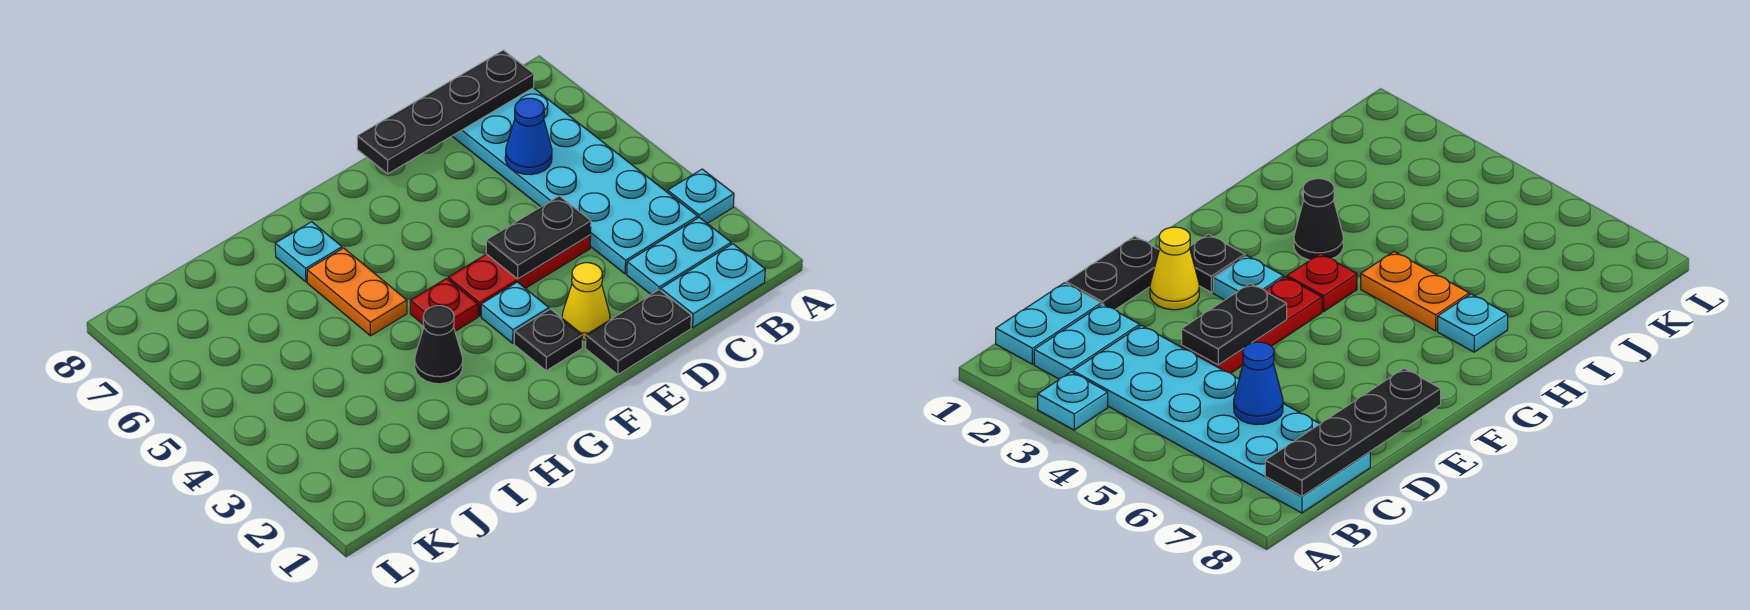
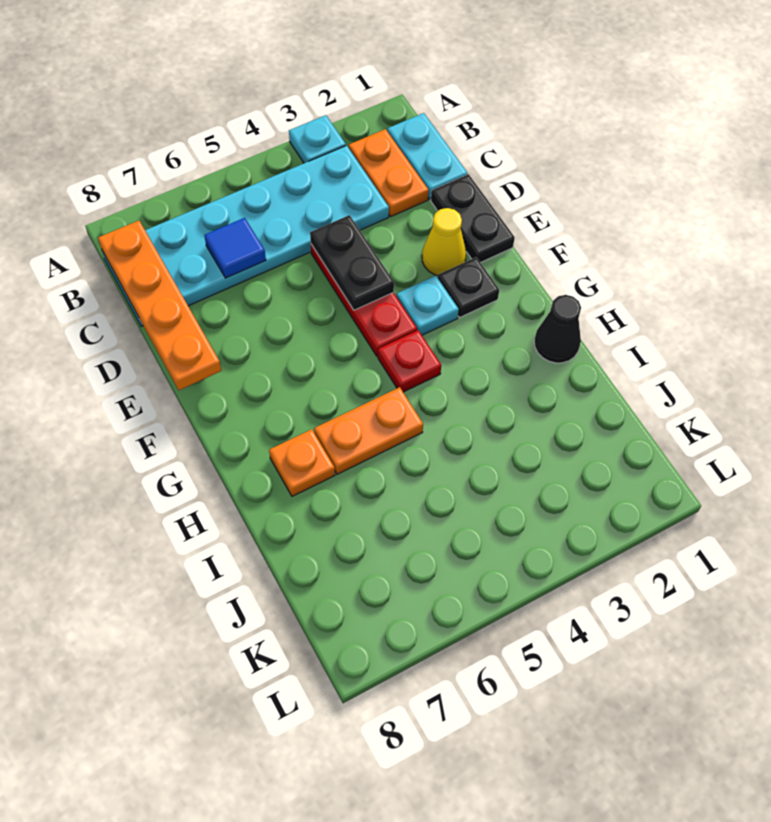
cyan 1x2 plate [627,218,731,294] -> orange 1x2 plate [349,129,429,216]
black 1x4 plate [357,50,534,174] -> orange 1x4 plate [98,221,221,390]
blue 1x1 cone [505,98,552,175] -> blue 1x1 tile [204,218,266,278]
black 1x1 cone [415,306,463,384] -> black 1x1 cone moved to [534,295,581,363]
cyan 1x1 plate [275,222,342,282] -> orange 1x1 plate [269,429,335,496]

